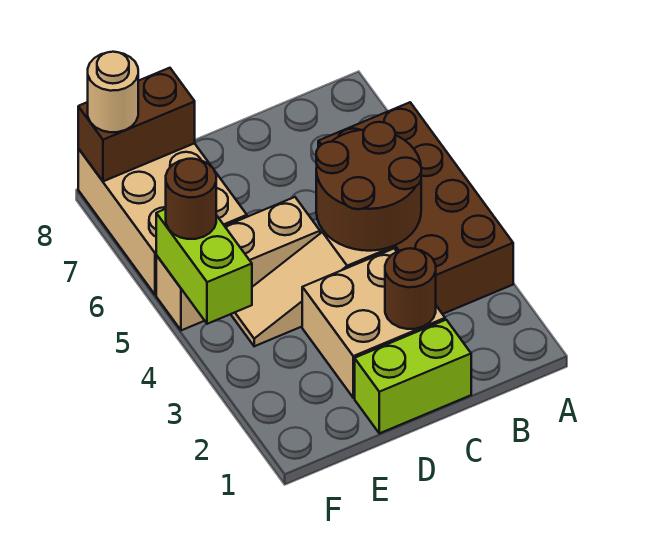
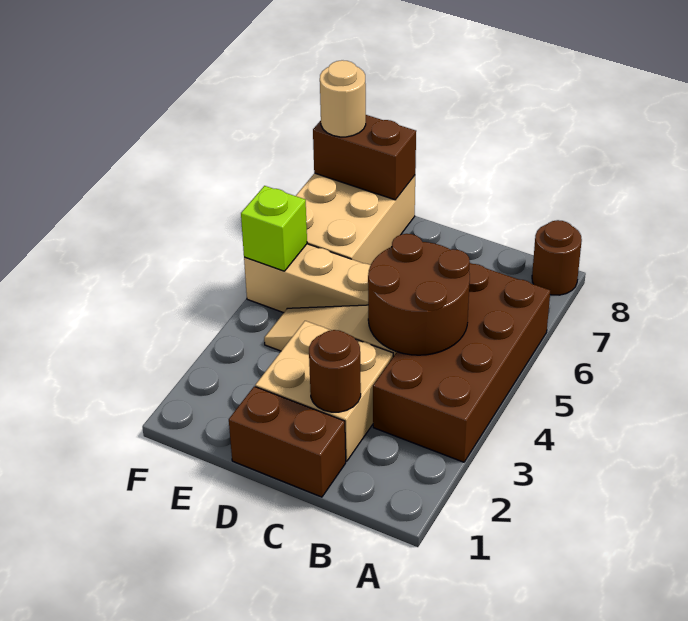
lime 1x2 brick [355,320,471,433] -> brown 1x2 brick [229,386,346,497]
lime 1x2 brick [156,209,252,324] -> lime 1x1 brick [241,186,307,271]
brown 1x1 round brick [166,159,216,239] -> brown 1x1 round brick moved to [532,220,582,295]

